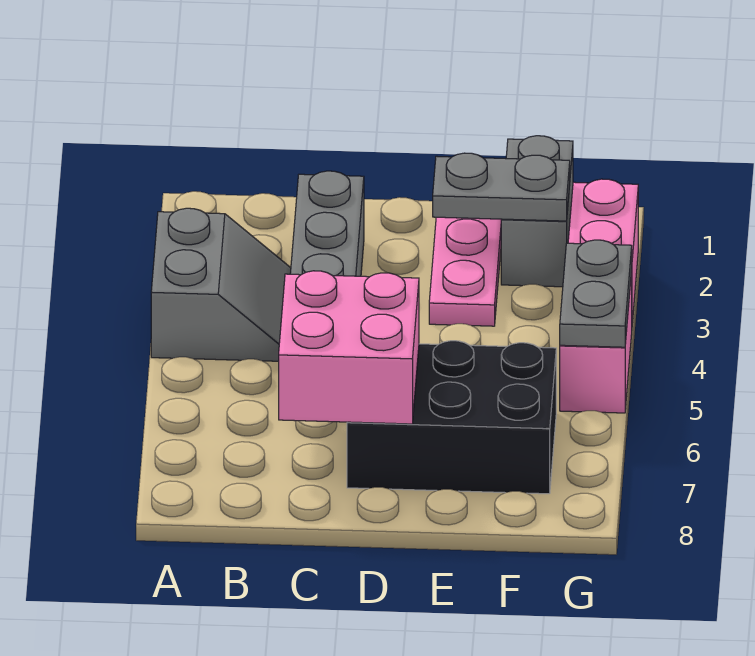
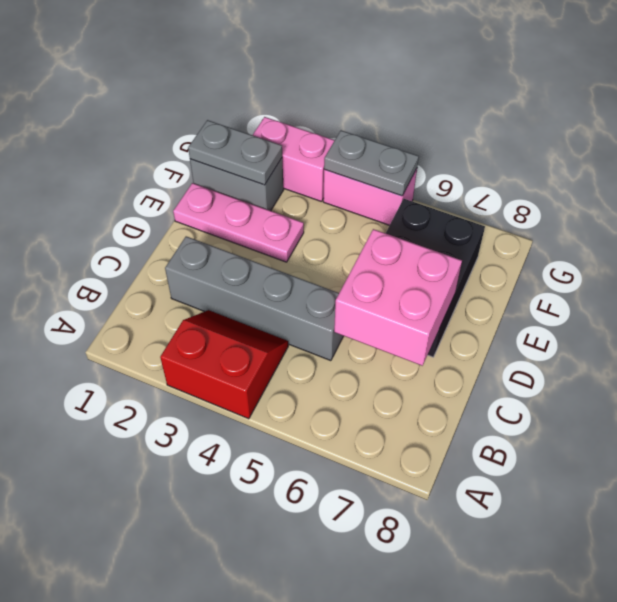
grey 2x2 slope [151,208,291,361] -> red 2x2 slope [160,310,288,419]
grey 1x2 plate [433,153,570,221] -> grey 1x2 plate turned to [188,120,282,185]

